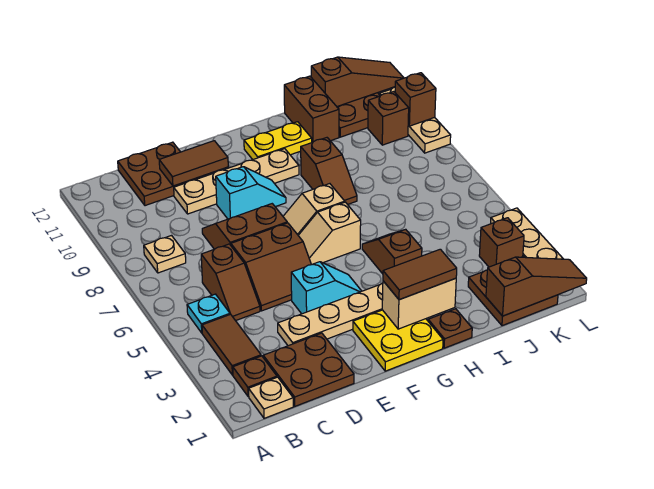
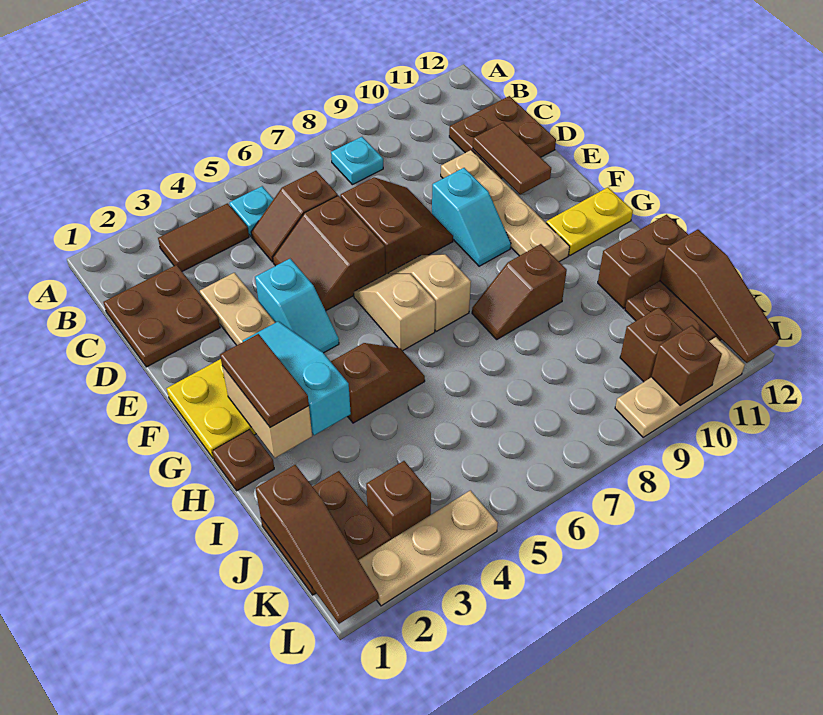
tan 1x1 plate [249,377,293,418] -> none
brown 1x1 plate [233,356,277,397] -> none
tan 1x1 plate [144,236,186,273] -> cyan 1x1 plate [331,137,383,185]
none -> cyan 1x3 slope [243,321,351,435]
yellow 1x2 plate [244,122,312,160] -> yellow 1x2 plate turned to [546,187,633,256]

